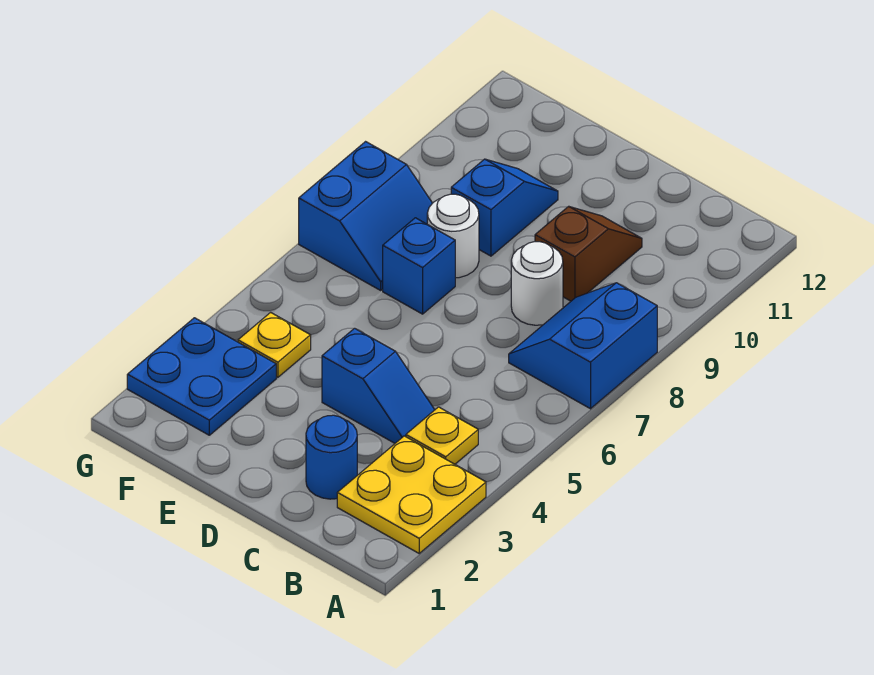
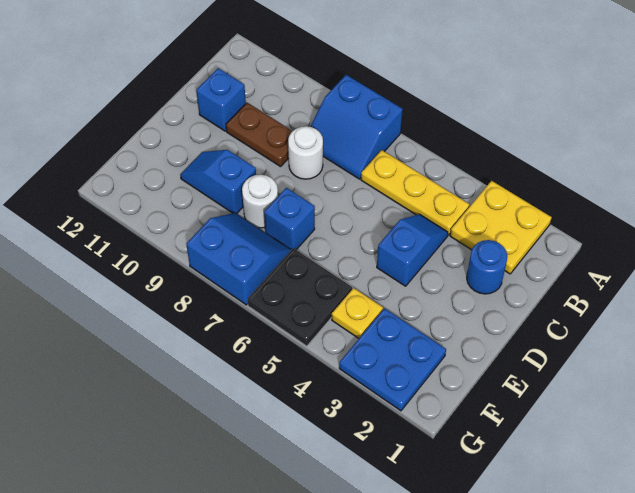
yellow 1x1 plate [406,407,478,464] -> yellow 1x3 plate [361,150,469,235]
brown 1x2 slope [535,206,642,301] -> brown 1x2 plate [226,103,292,167]
none -> blue 1x1 brick [196,68,246,131]
none -> black 2x2 plate [248,248,352,346]

